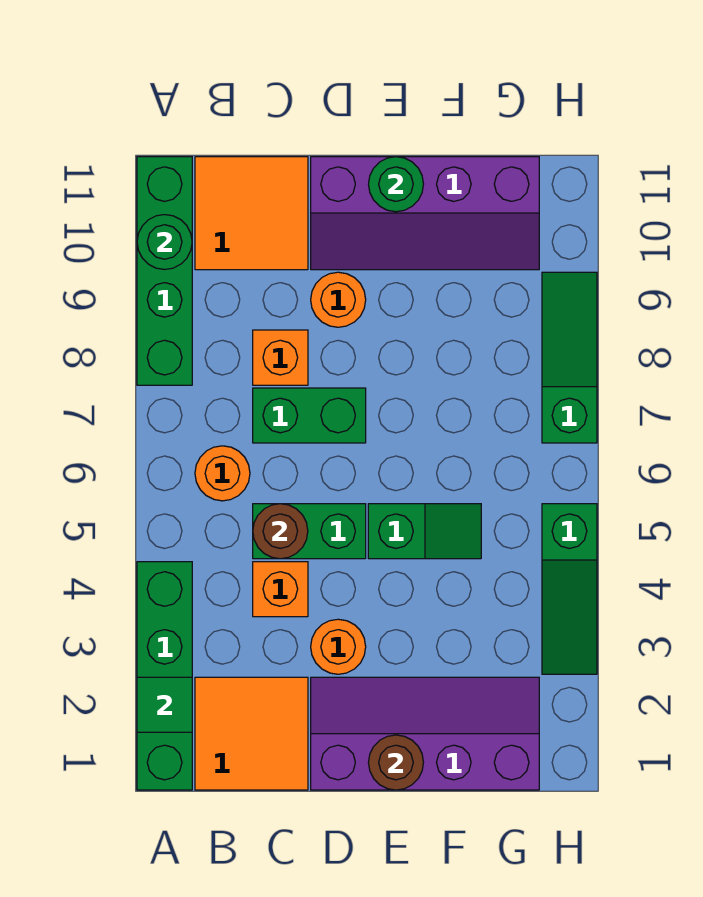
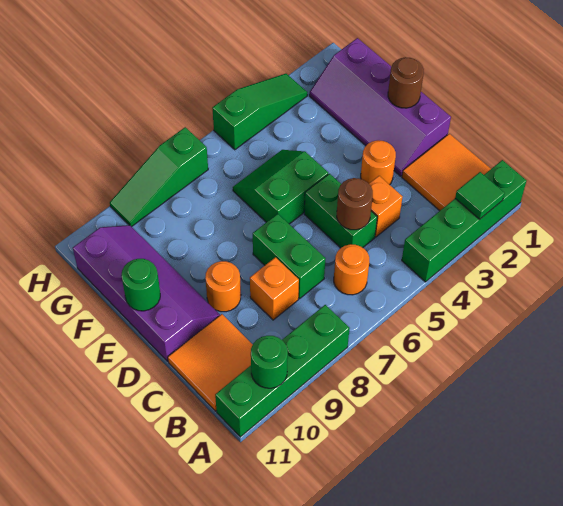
green 1x2 slope [368,504,481,559] -> green 2x2 slope [233,150,328,224]

